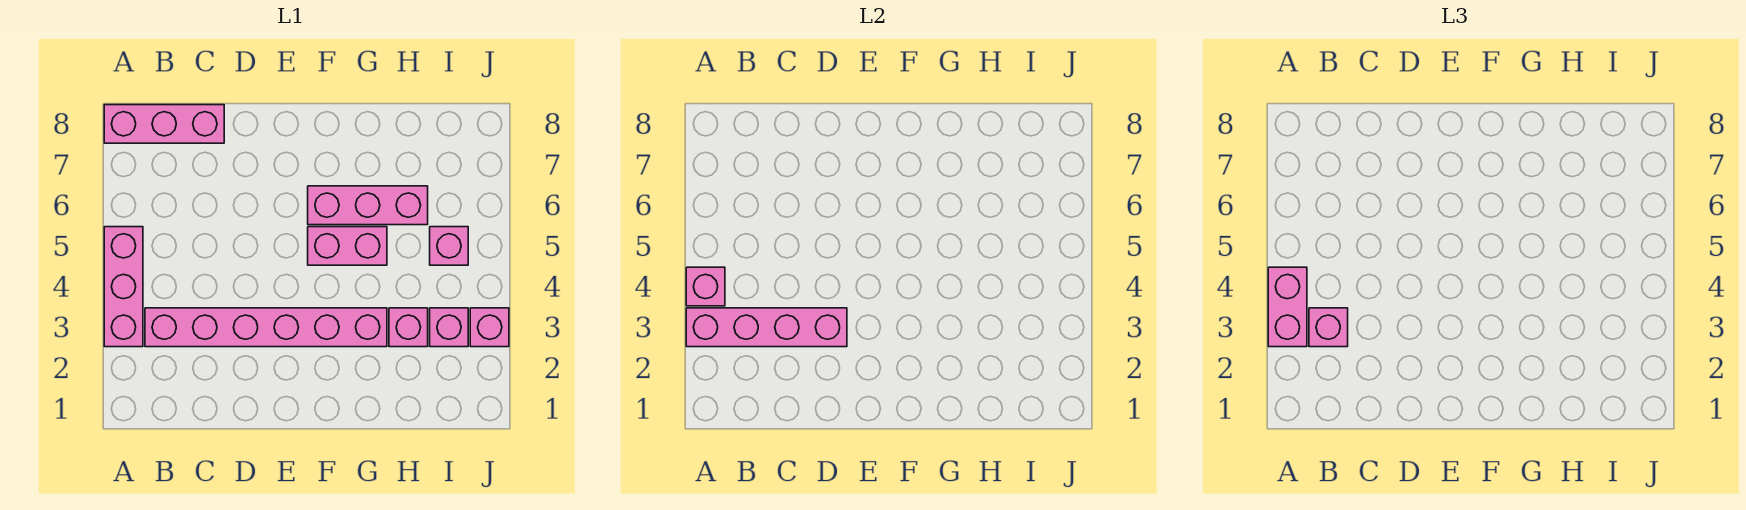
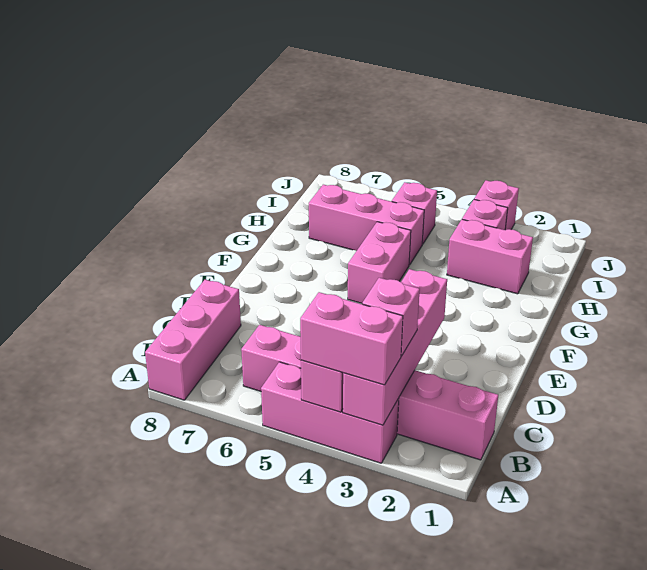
pink 1x6 brick [145,308,387,347] -> pink 1x6 brick turned to [241,325,498,460]
pink 1x3 brick [308,186,428,225] -> pink 1x3 brick turned to [309,185,424,265]
pink 1x1 brick [389,308,428,347] -> pink 1x2 brick [447,219,533,294]

